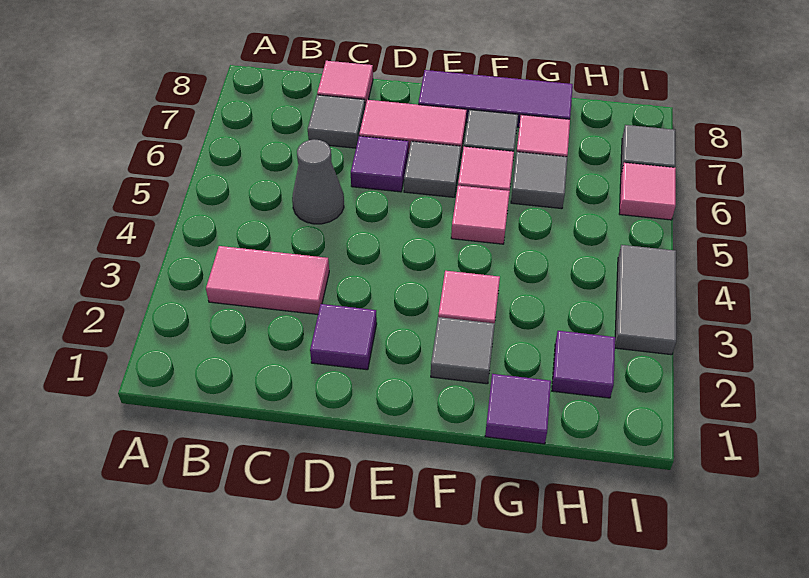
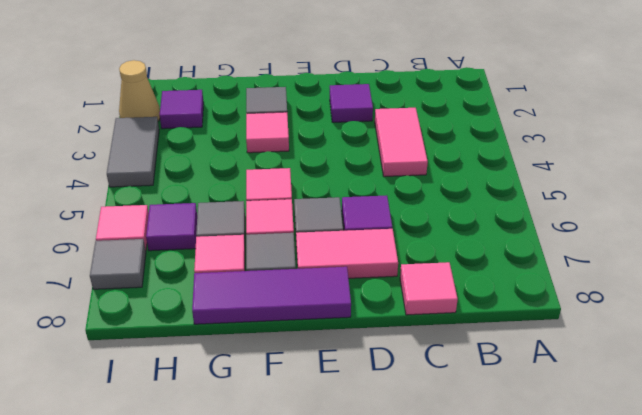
pink 1x2 tile [206,246,329,314] -> pink 1x2 tile turned to [375,108,428,177]
grey 1x1 cone [292,139,344,224] -> none
grey 1x1 tile [308,95,365,148] -> none
purple 1x1 tile [485,374,551,444] -> purple 1x1 tile moved to [146,203,197,251]
none -> tan 1x1 cone [119,60,160,121]

